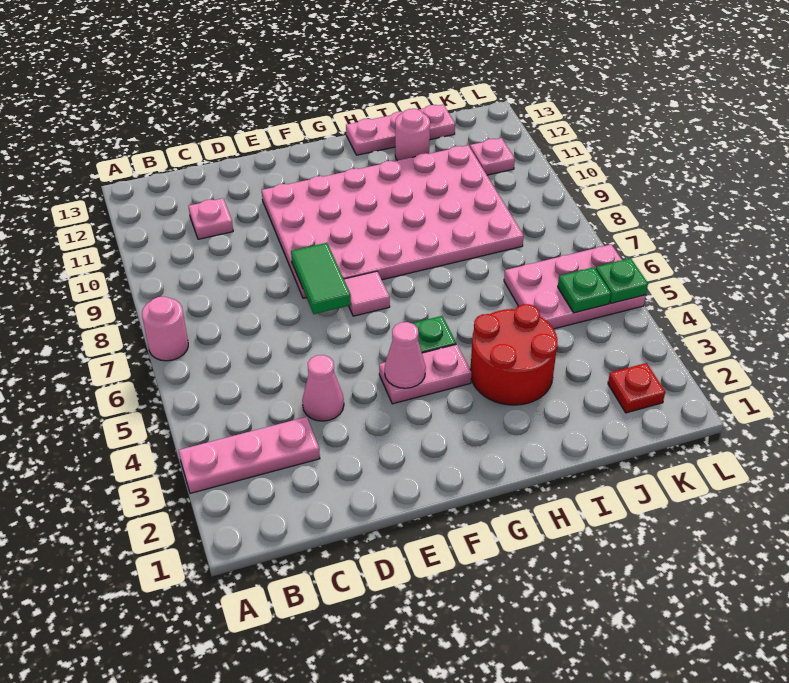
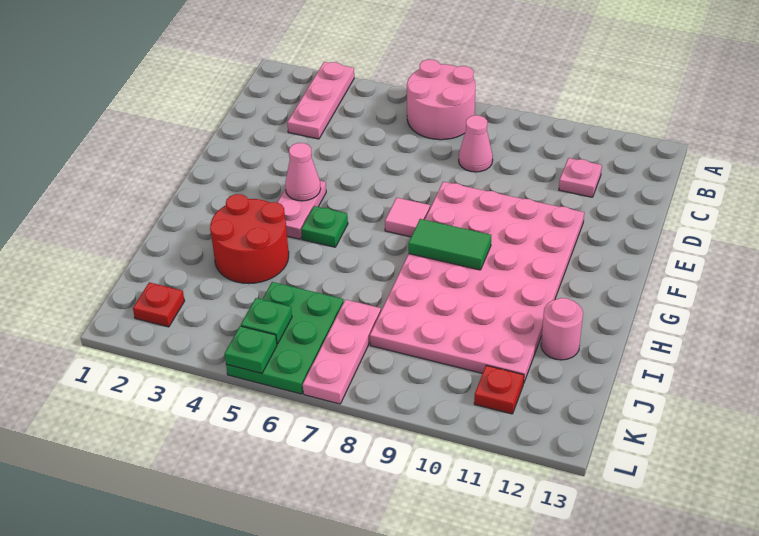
pink 1x1 round brick [142,297,188,361] -> pink 2x2 round brick [407,59,476,140]
pink 1x1 cone [302,355,344,421] -> pink 1x1 cone moved to [459,115,493,172]
green 1x2 tile [291,243,351,314] -> green 1x2 tile moved to [408,219,491,270]
pink 1x3 plate [346,105,455,155] -> pink 1x3 plate moved to [303,300,381,404]
pink 2x3 plate [504,245,646,329] -> green 2x3 plate [226,282,344,394]
pink 1x1 plate [470,138,515,175] -> red 1x1 plate [474,365,524,414]

